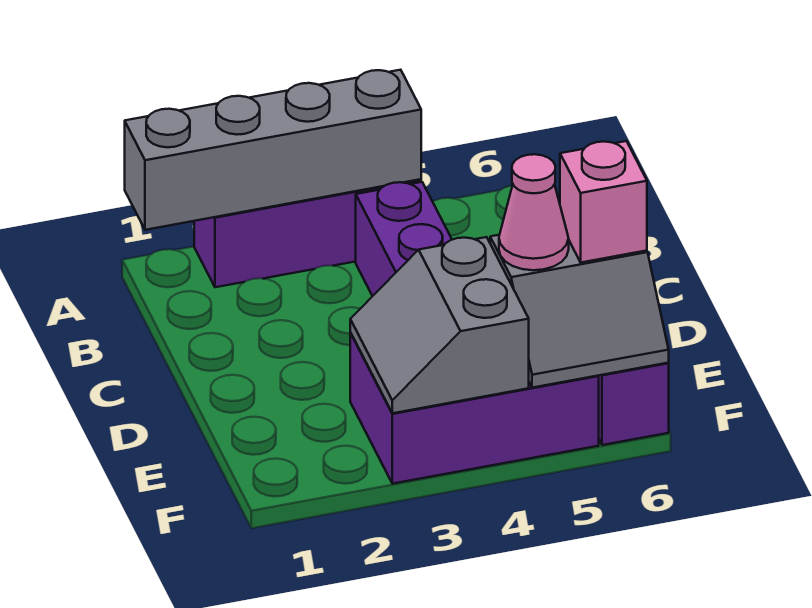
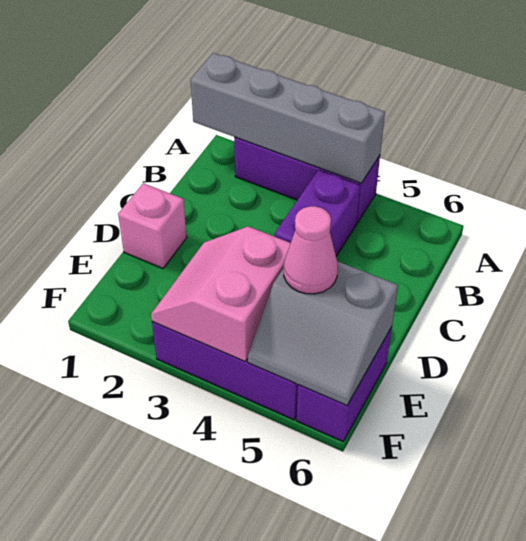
grey 2x2 slope [350,237,529,413] -> pink 2x2 slope [151,226,291,361]
pink 1x1 brick [560,141,647,263] -> pink 1x1 brick moved to [118,183,187,268]

